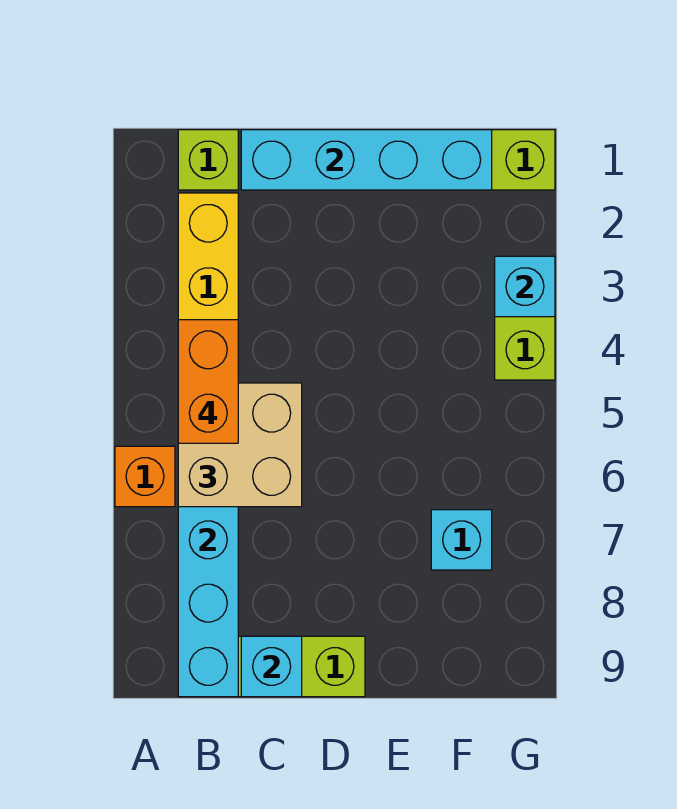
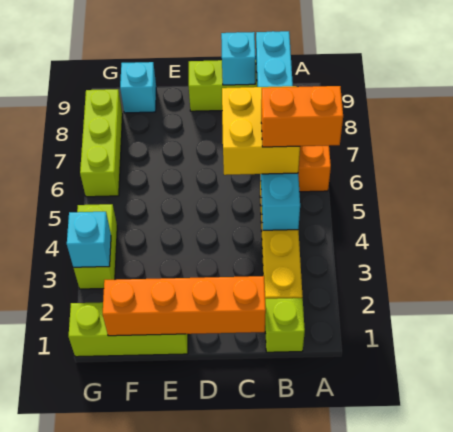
orange 1x2 brick [178,320,238,443] -> orange 1x2 brick turned to [261,86,343,147]
tan 2x2 brick [178,383,302,507] -> yellow 2x2 brick [222,86,300,175]
cyan 1x4 brick [241,130,492,190] -> orange 1x4 brick [103,276,266,336]
cyan 1x1 brick [431,510,492,570] -> cyan 1x1 brick moved to [120,62,156,113]
none -> lime 1x3 brick [80,89,123,197]

